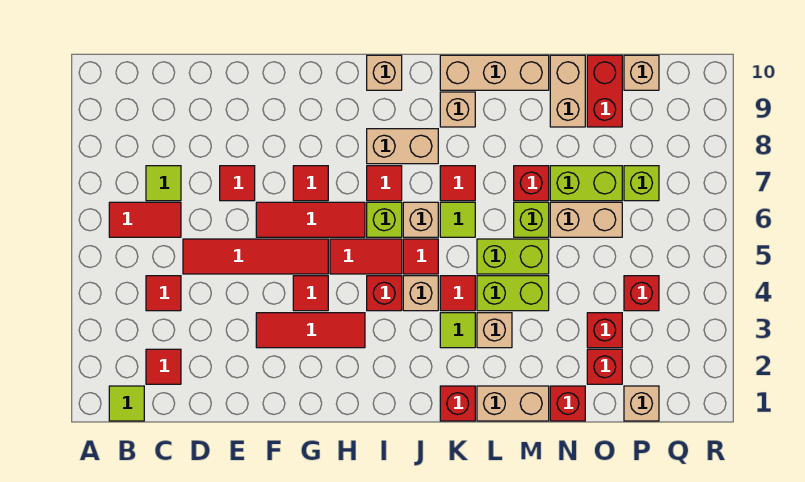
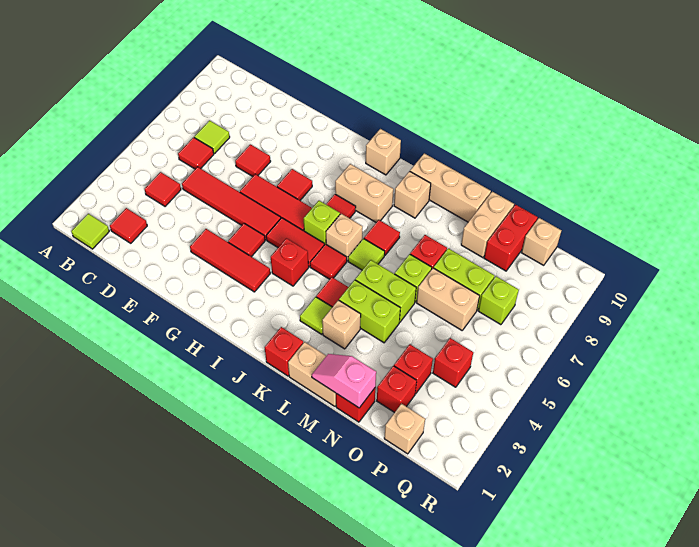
red 1x2 tile [109,202,181,237] -> red 1x1 tile [178,137,214,169]
tan 1x1 brick [403,276,438,311] -> none
none -> pink 1x2 slope [312,354,376,408]

